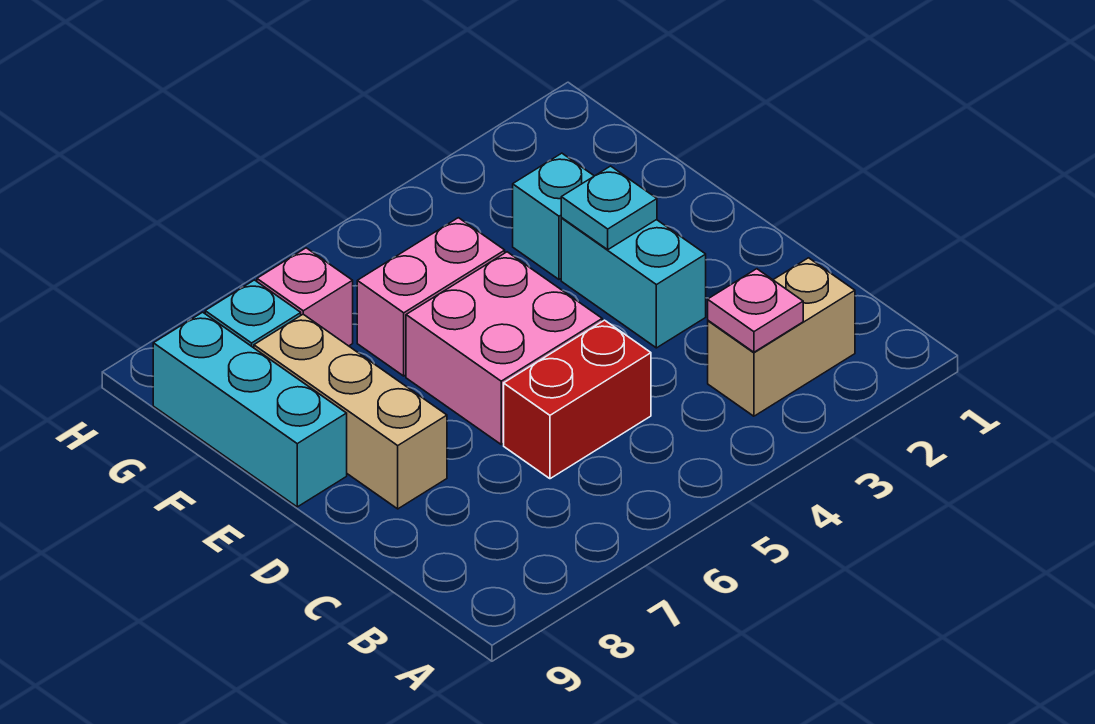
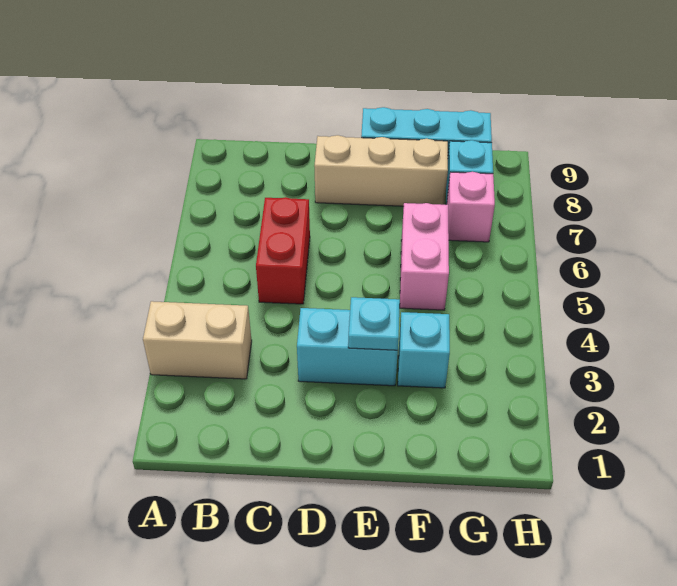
tan 1x2 brick [708,258,855,416] -> tan 1x2 brick turned to [143,301,252,379]
pink 1x1 plate [708,269,803,352] -> none
pink 2x2 brick [406,252,602,444] -> none

